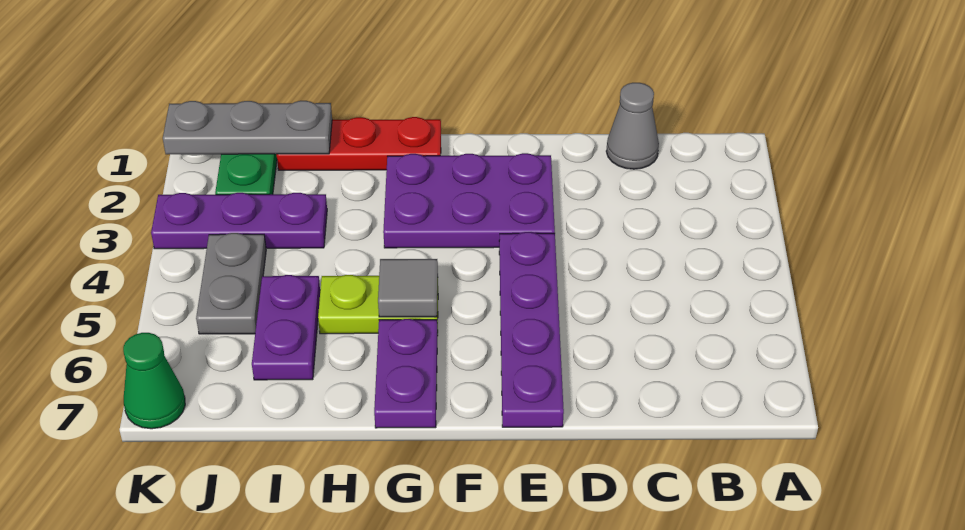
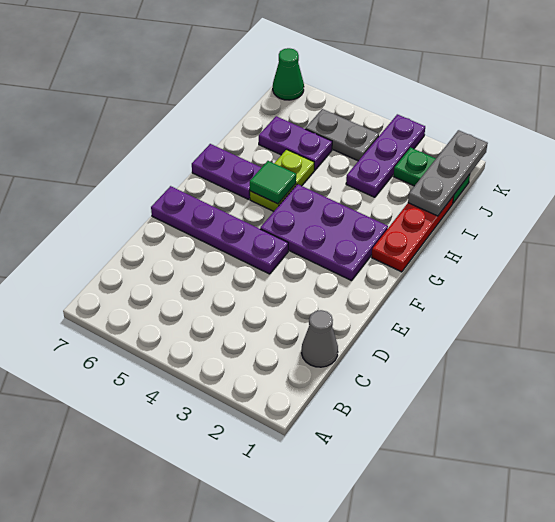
purple 2x3 plate [383,153,555,248] -> purple 2x3 plate turned to [260,184,388,281]
grey 1x1 tile [378,259,438,317] -> green 1x1 tile [250,161,296,204]

